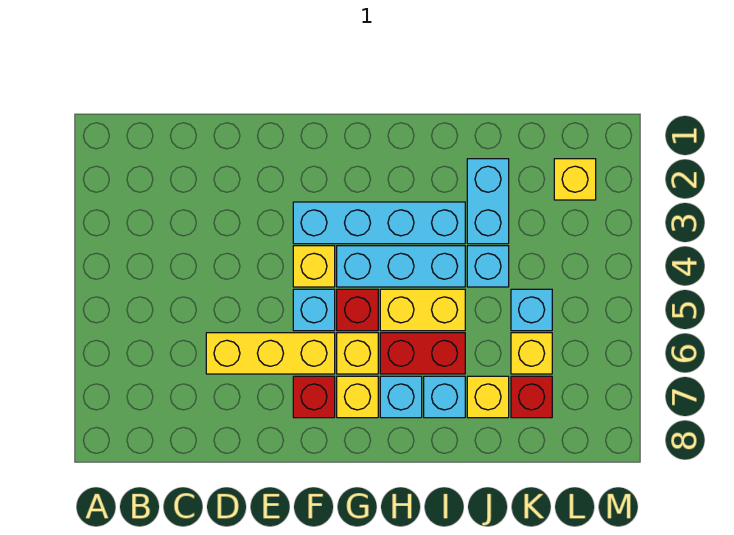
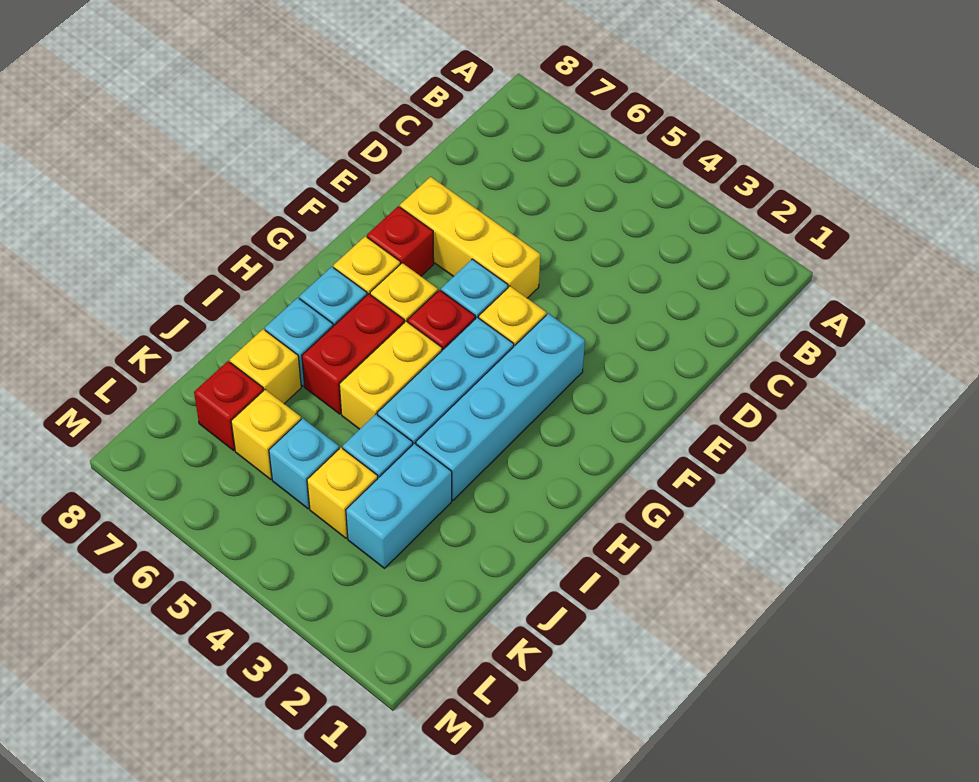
yellow 1x3 brick [206,333,335,374] -> yellow 1x3 brick turned to [400,177,540,298]
cyan 1x2 brick [467,159,509,244] -> cyan 1x2 brick turned to [346,443,452,568]
yellow 1x1 brick [554,159,596,200] -> yellow 1x1 brick moved to [307,448,378,538]

